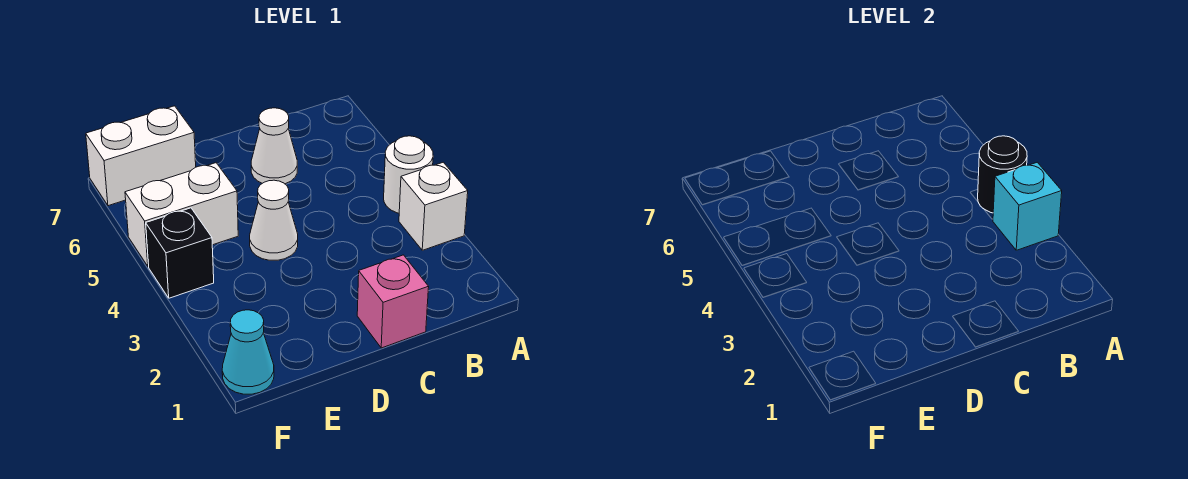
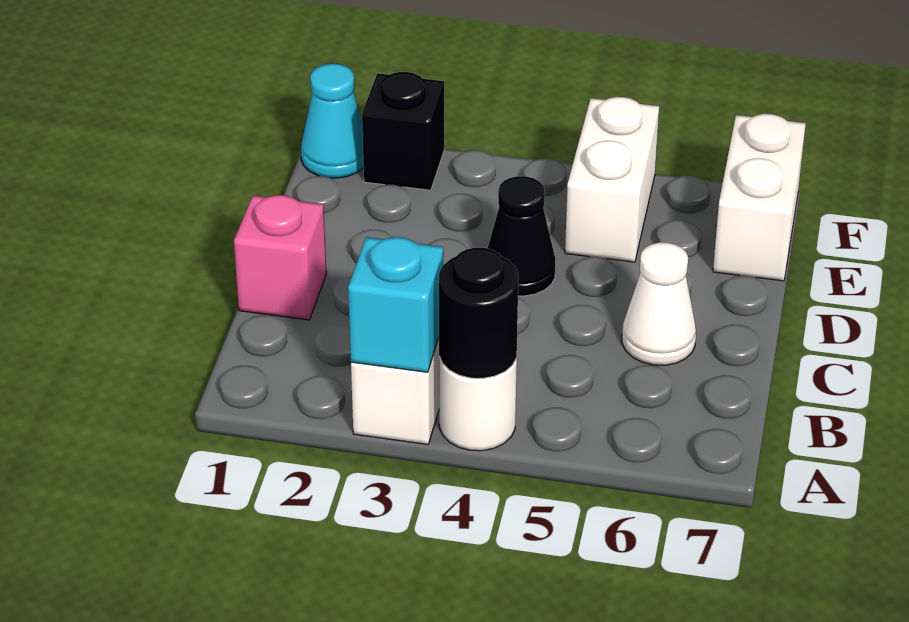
white 1x1 cone [250,180,298,260] -> black 1x1 cone [487,176,555,296]
black 1x1 brick [146,208,214,298] -> black 1x1 brick moved to [362,72,444,190]

